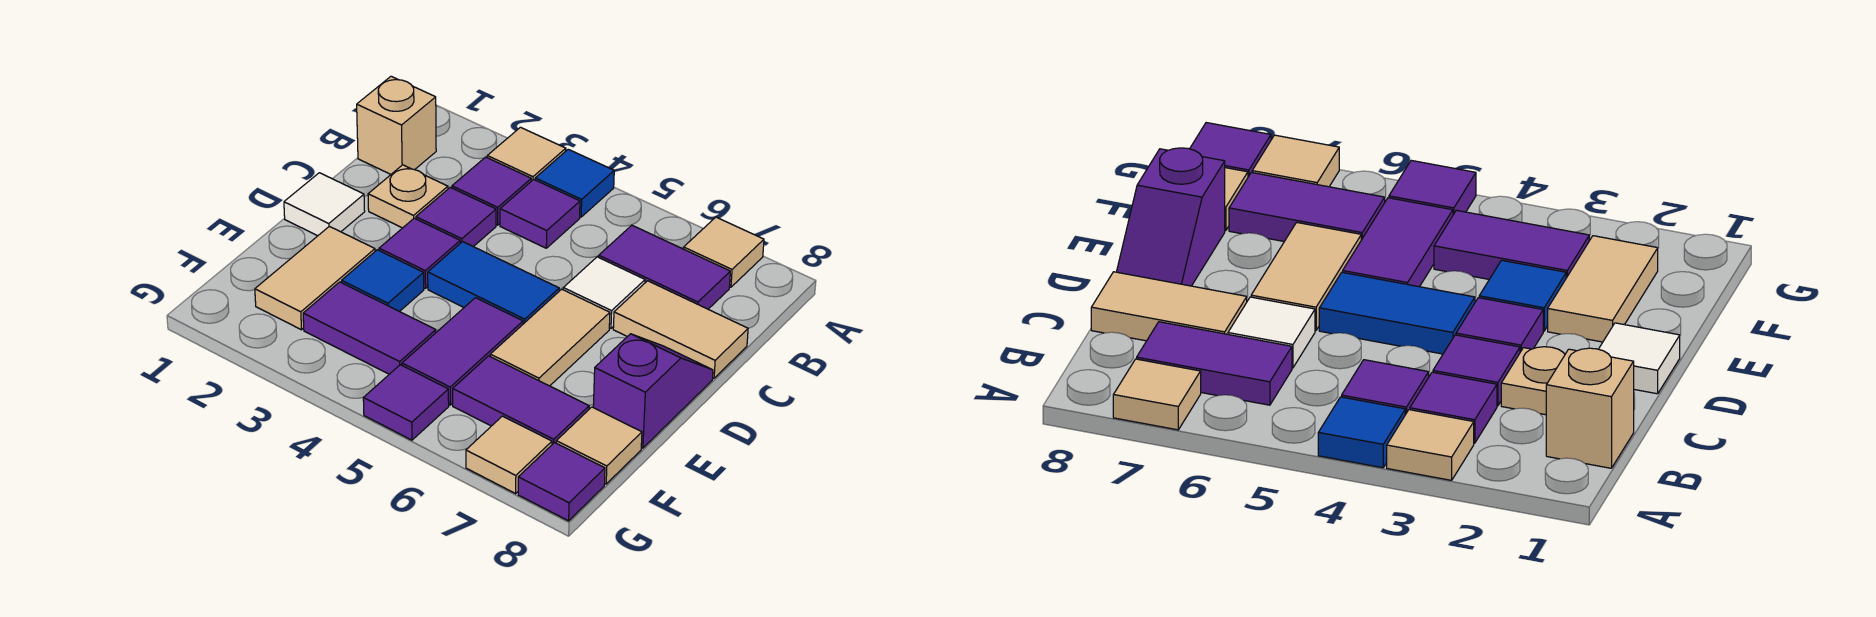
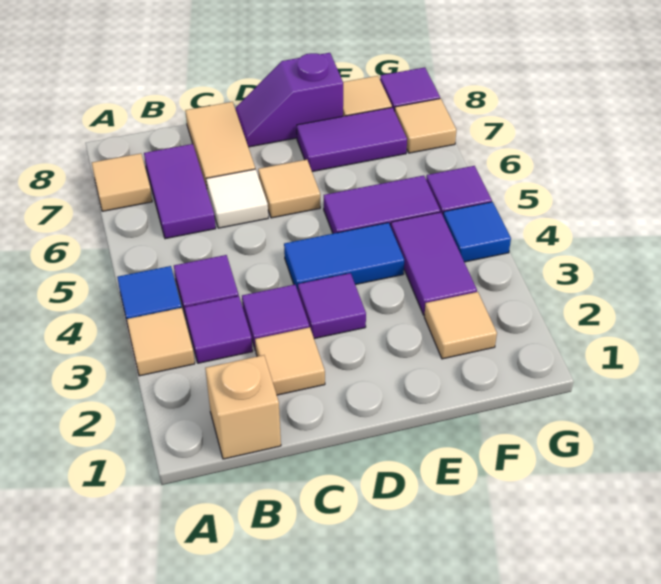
tan 1x1 plate [368,165,448,228] -> tan 1x1 tile [255,327,325,395]
white 1x1 tile [284,173,365,236] -> none
blue 1x2 tile [428,242,559,324] -> blue 1x2 tile turned to [284,223,404,290]
tan 1x2 tile [490,289,610,386] -> tan 1x1 tile [258,160,320,218]
tan 1x2 tile [255,226,375,330] -> tan 1x1 tile [424,292,497,359]
blue 1x1 tile [342,250,424,312] -> blue 1x1 tile moved to [443,202,511,262]
purple 1x2 tile [453,356,589,444] -> purple 1x2 tile turned to [297,107,407,172]

